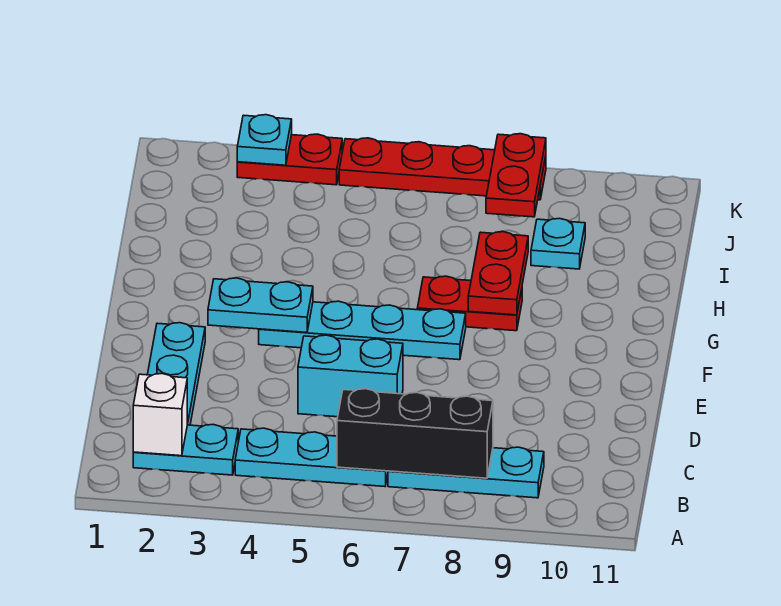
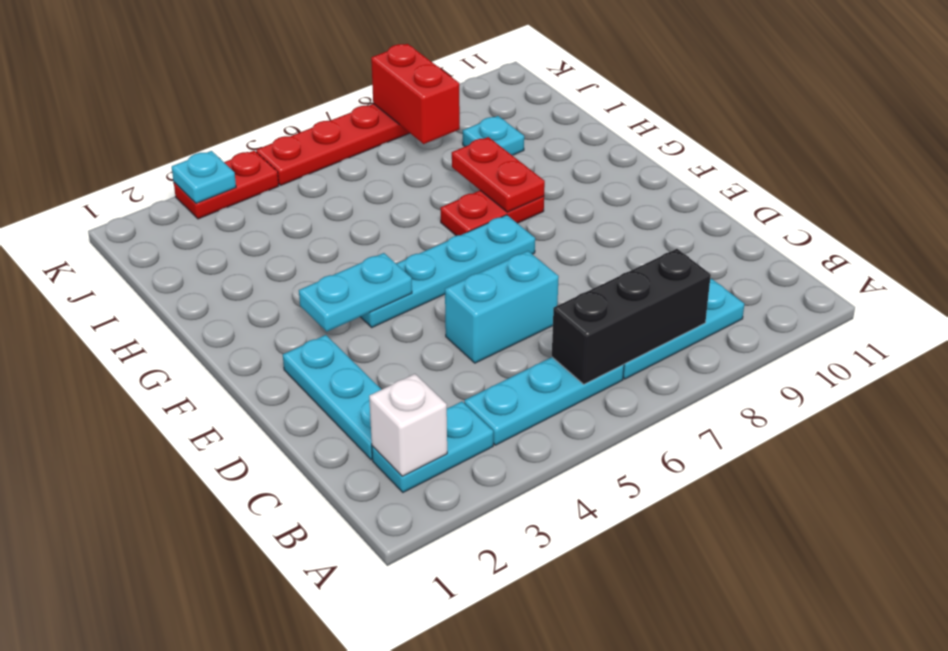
red 1x2 plate [486,134,546,217] -> red 1x2 brick [371,44,460,144]

